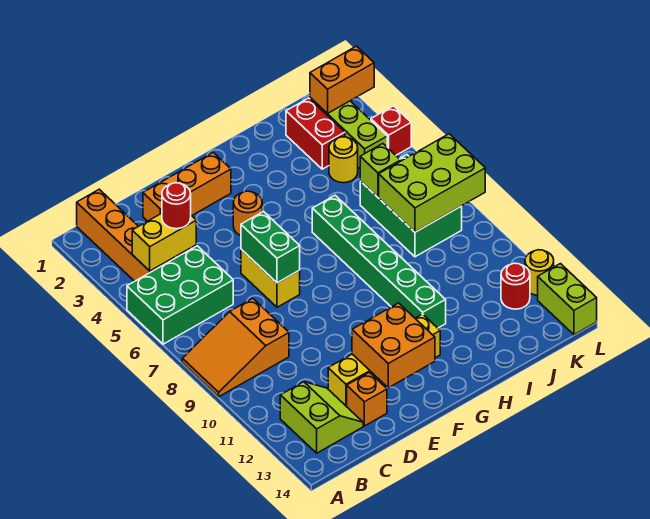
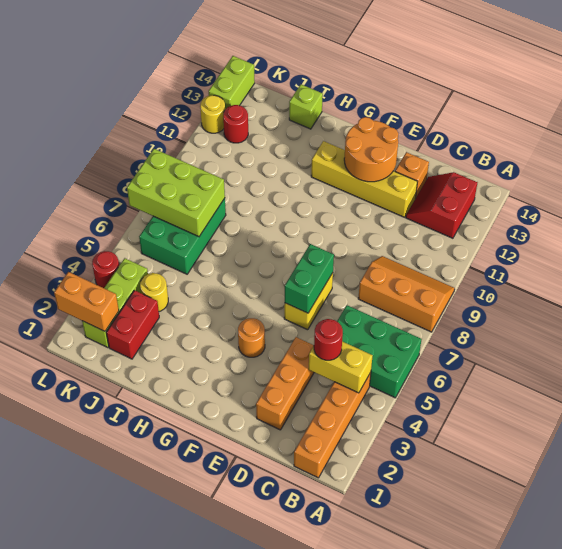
orange 2x3 slope [182,298,289,397] -> orange 2x3 slope turned to [358,256,455,332]
lime 2x2 slope [280,382,363,453] -> red 2x2 slope [406,172,478,238]
orange 1x3 brick [143,153,231,221] -> orange 1x3 brick turned to [256,337,314,430]
orange 2x2 brick [352,303,435,388] -> orange 2x2 round brick [344,117,398,182]
green 1x6 brick [312,195,446,328] -> none
lime 1x1 brick [360,144,401,197] -> lime 1x1 brick moved to [289,84,323,129]
red 1x1 brick [371,106,411,155] -> red 1x1 round brick [92,251,119,288]

